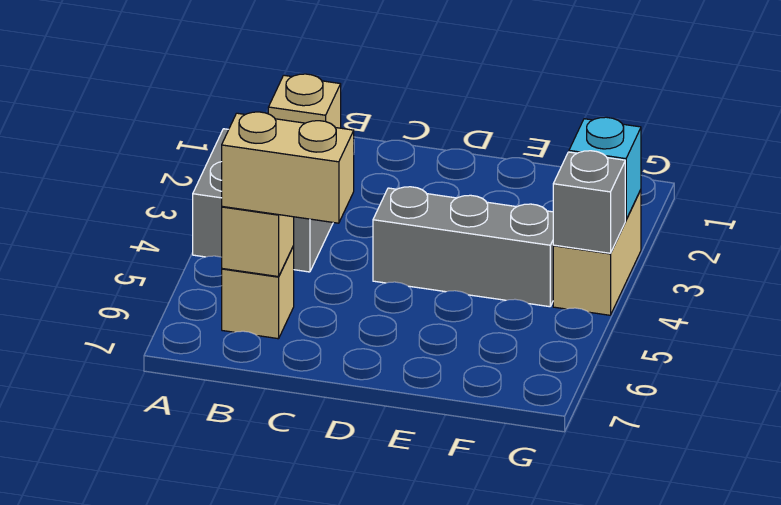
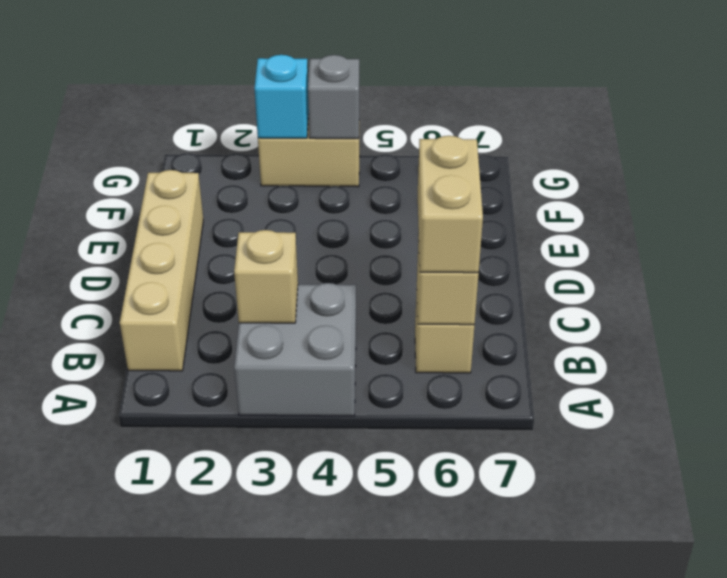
none -> tan 1x4 brick [120,170,203,371]
grey 1x3 brick [373,187,554,307] -> none

